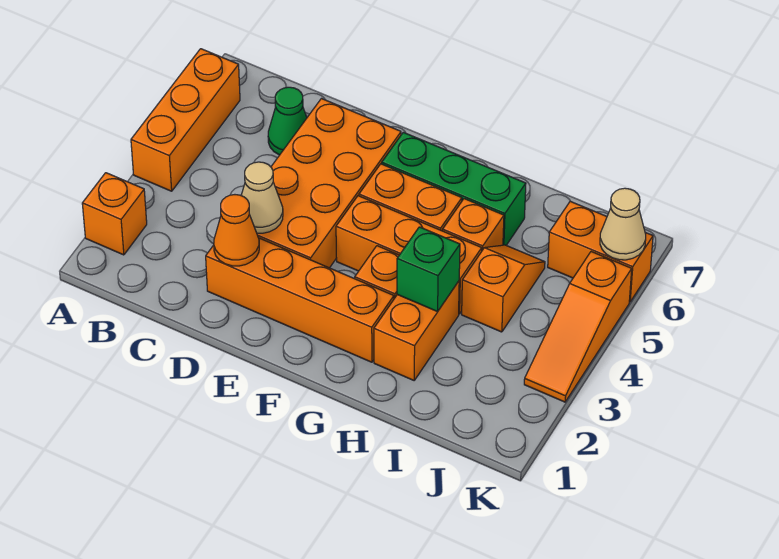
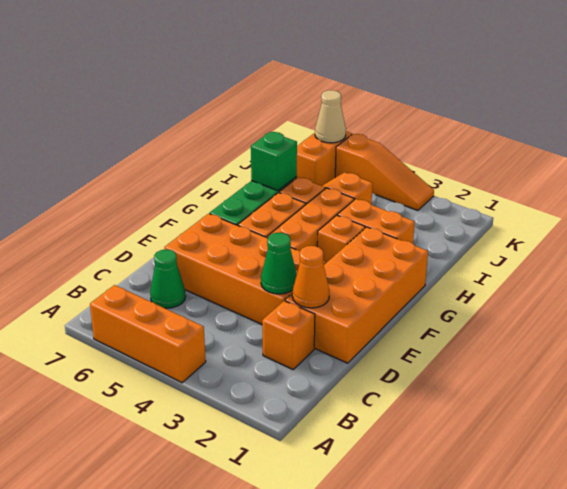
orange 1x1 brick [82,173,147,255] -> orange 1x1 brick moved to [262,301,315,369]
orange 1x4 brick [206,238,394,362] -> orange 2x4 brick [285,227,428,363]
tan 1x1 cone [241,162,283,233] -> green 1x1 cone [261,233,297,294]
green 1x1 brick [397,227,460,312] -> green 1x1 brick moved to [251,132,297,191]

